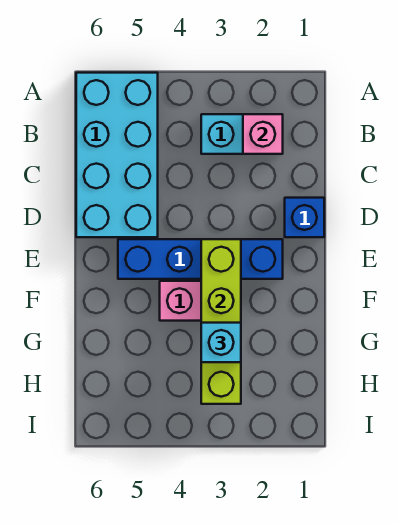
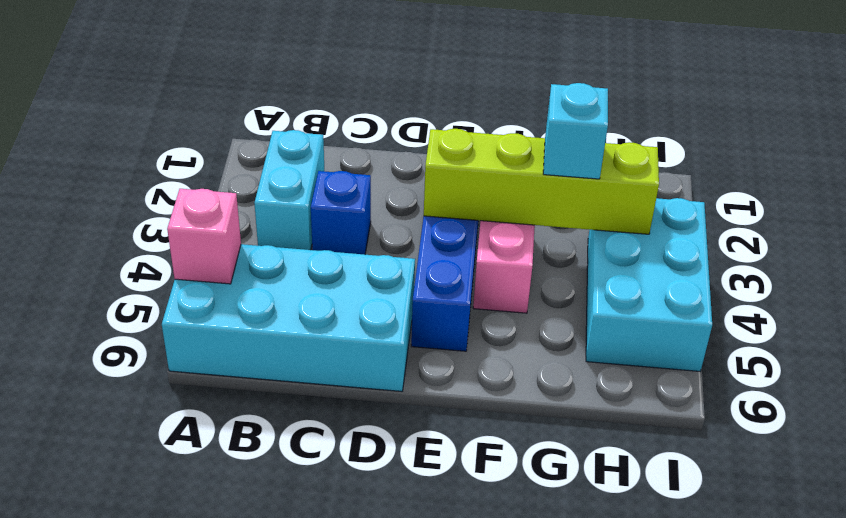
pink 1x1 brick [243,114,283,154] -> pink 1x1 brick moved to [167,189,241,284]
blue 1x1 brick [285,198,324,237] -> blue 1x1 brick moved to [311,171,371,254]
none -> cyan 2x3 brick [586,198,712,371]

